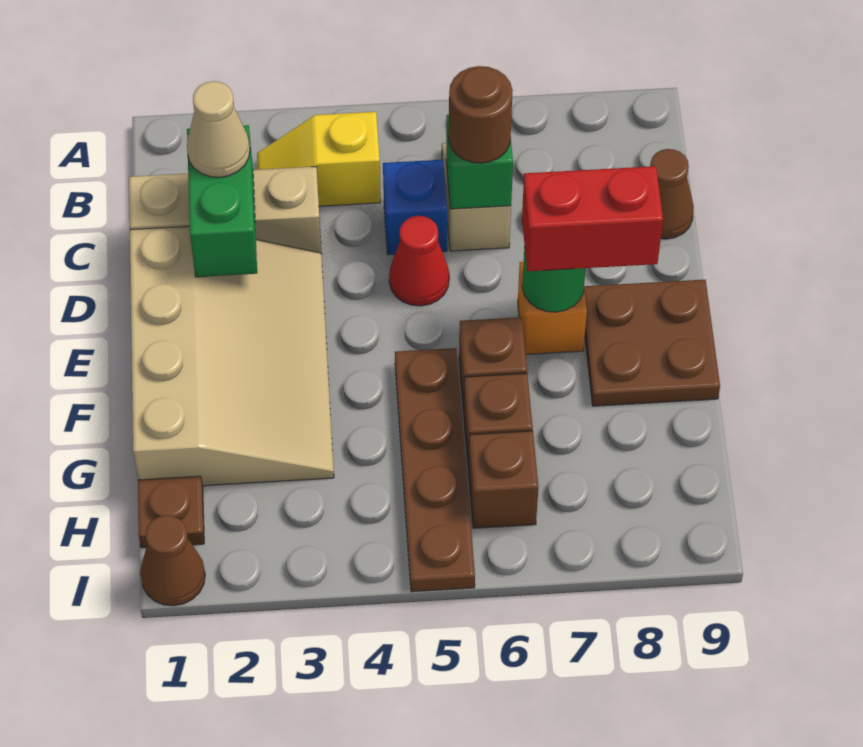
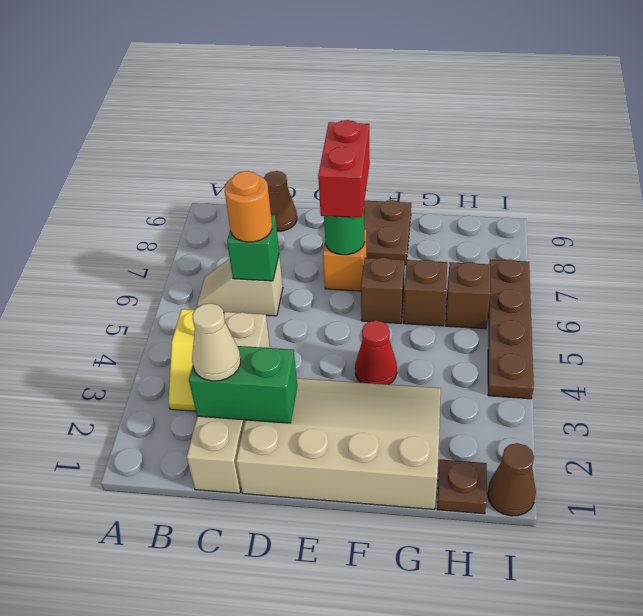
tan 1x3 brick [129,167,321,253] -> tan 1x4 brick [187,312,270,493]
blue 1x1 brick [383,160,447,255] -> none
brown 1x1 round brick [449,66,513,163] -> orange 1x1 round brick [225,171,272,242]
red 1x1 cone [389,216,449,306] -> red 1x1 cone moved to [355,321,397,385]
brown 1x4 plate [395,348,475,592] -> brown 1x4 plate turned to [488,259,534,399]

